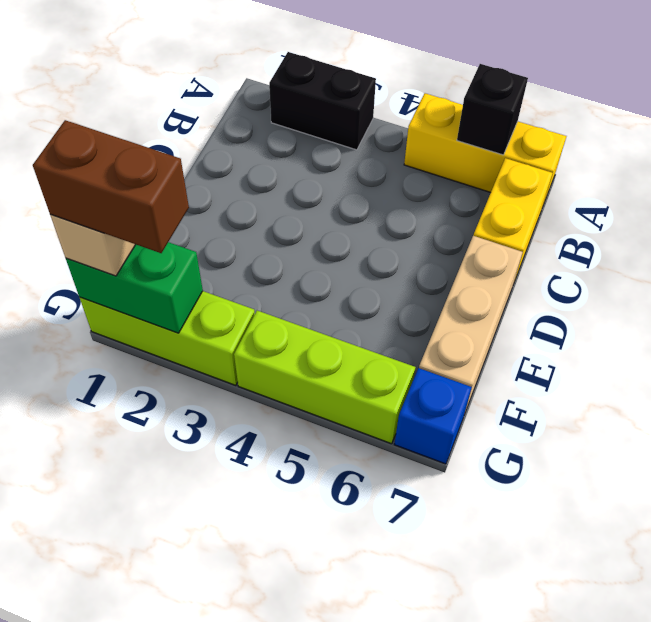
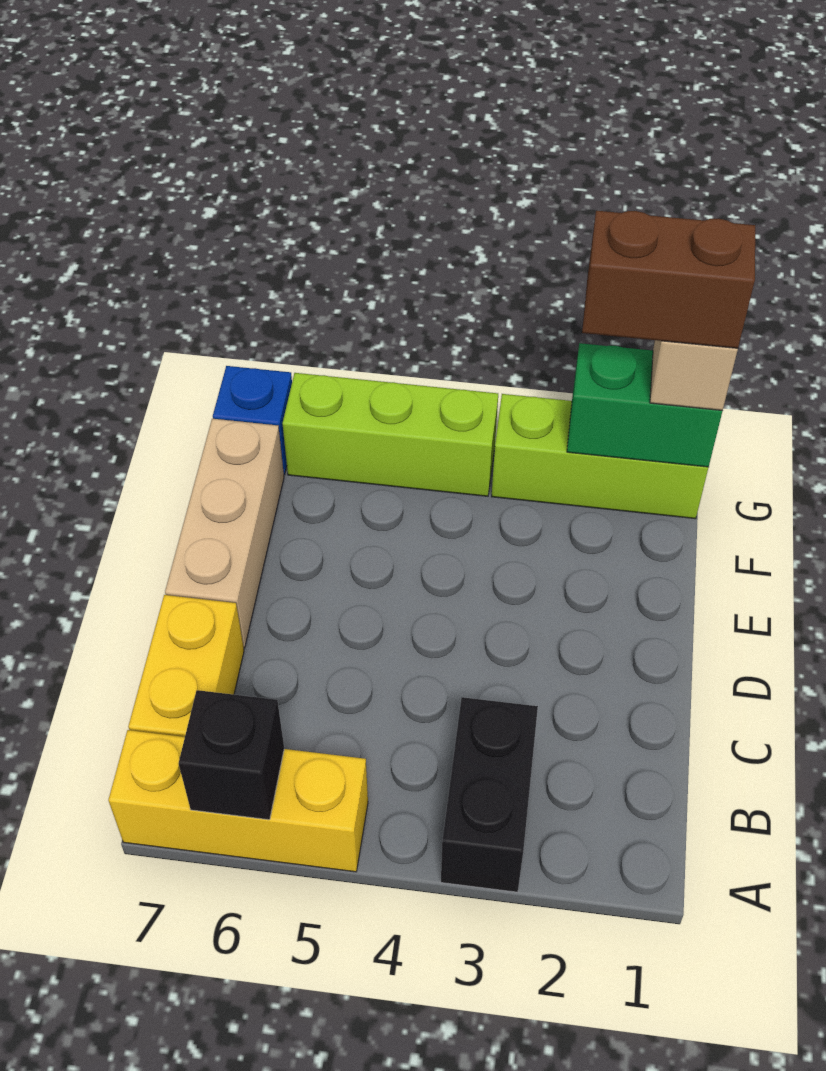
black 1x2 brick [269,52,376,150] -> black 1x2 brick turned to [441,697,538,892]

